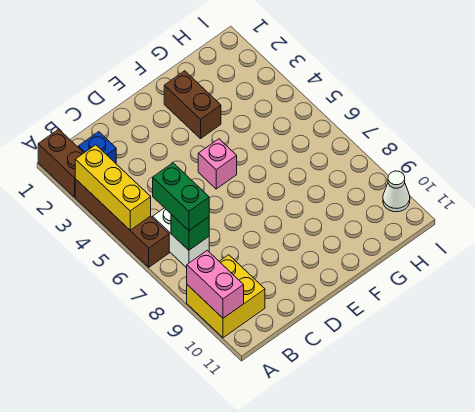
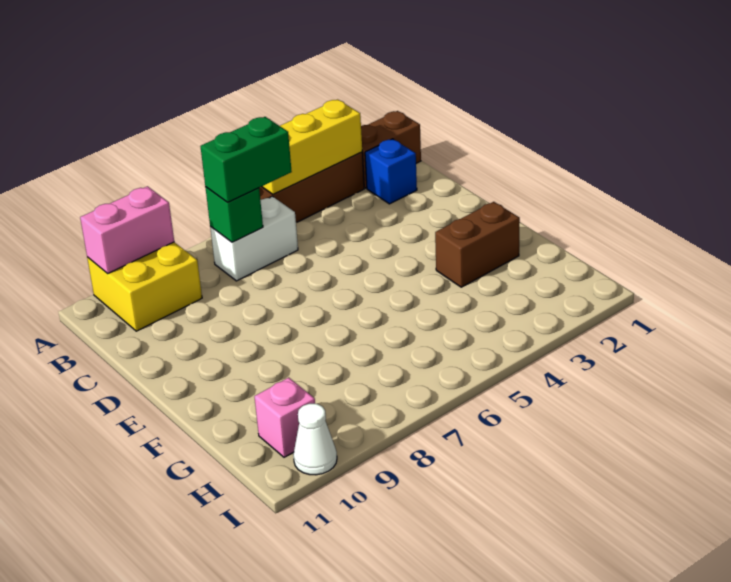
pink 1x1 brick [198,139,237,189] -> pink 1x1 brick moved to [254,378,315,457]

